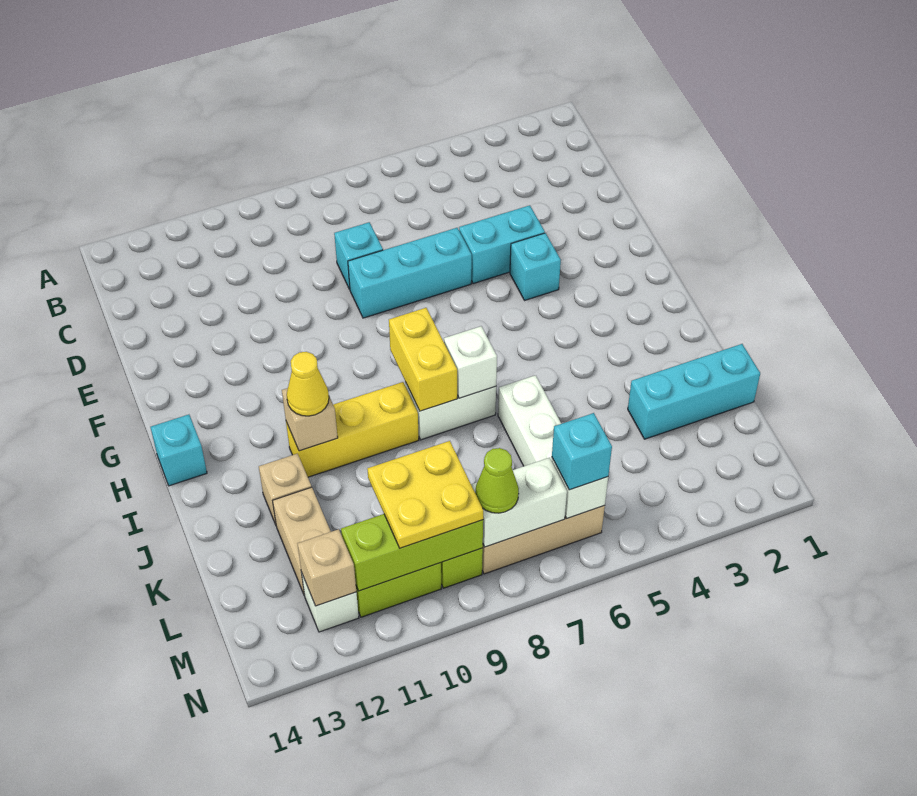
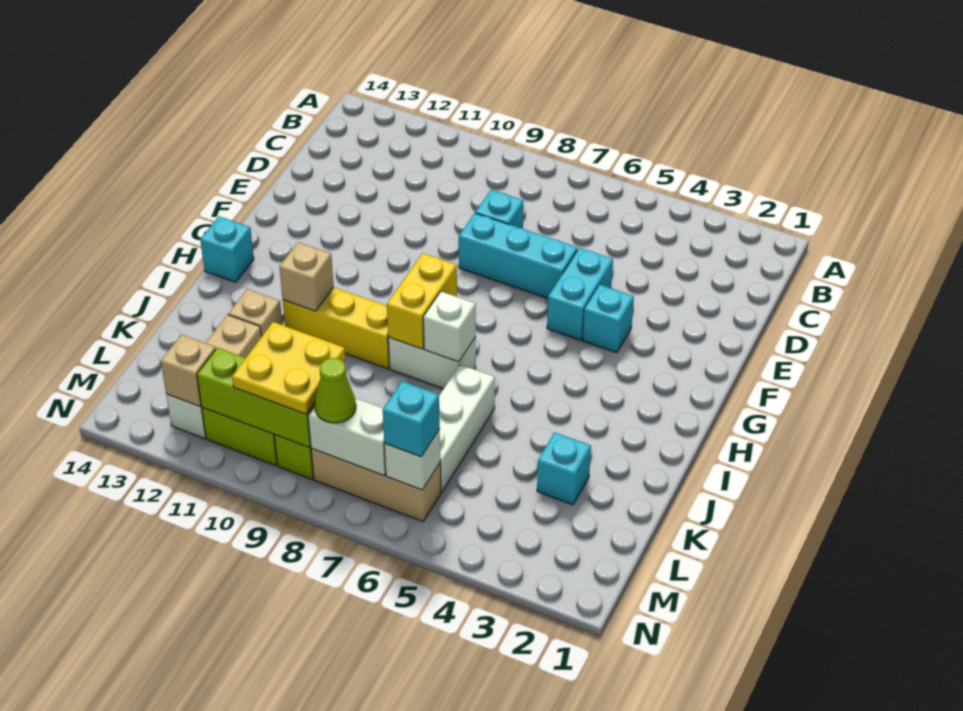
cyan 1x2 brick [459,205,545,284] -> cyan 1x2 brick turned to [547,248,613,340]
yellow 1x1 cone [287,352,329,416] -> none
cyan 1x3 brick [628,344,760,439] -> cyan 1x1 brick [537,432,591,505]

